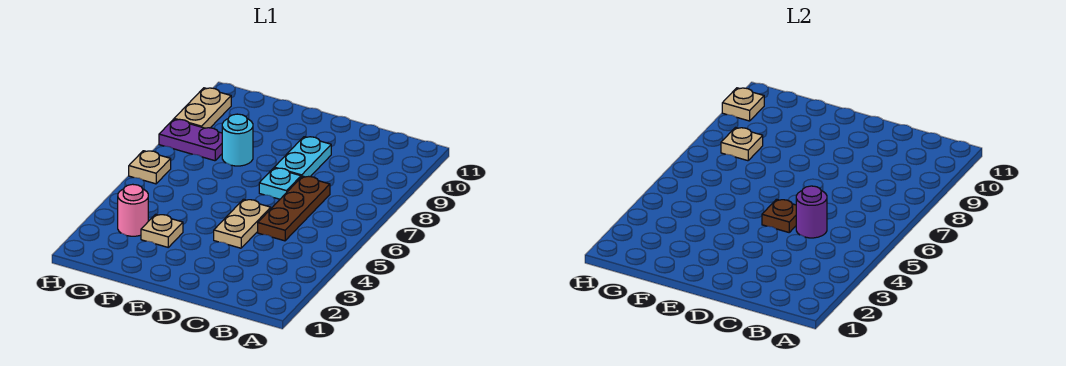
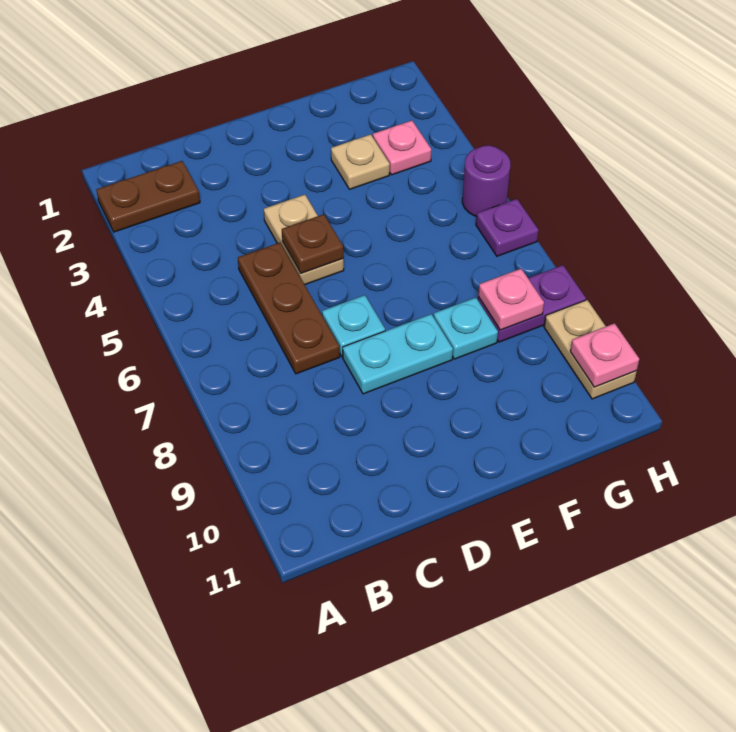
none -> brown 1x2 plate [96,161,200,232]
purple 1x1 round brick [796,186,827,238] -> purple 1x1 round brick moved to [462,145,510,216]
cyan 1x2 plate [274,137,331,177] -> cyan 1x2 plate turned to [343,314,453,394]
cyan 1x1 round brick [222,114,253,166] -> cyan 1x1 plate [433,298,498,359]
pink 1x1 round brick [118,184,148,236] -> pink 1x1 plate [373,121,431,175]
tan 1x1 plate [721,128,763,161] -> pink 1x1 plate [478,269,544,330]
tan 1x1 plate [129,151,171,184] -> purple 1x1 plate [476,199,539,256]
tan 1x1 plate [722,88,764,121] -> pink 1x1 plate [570,323,639,387]

